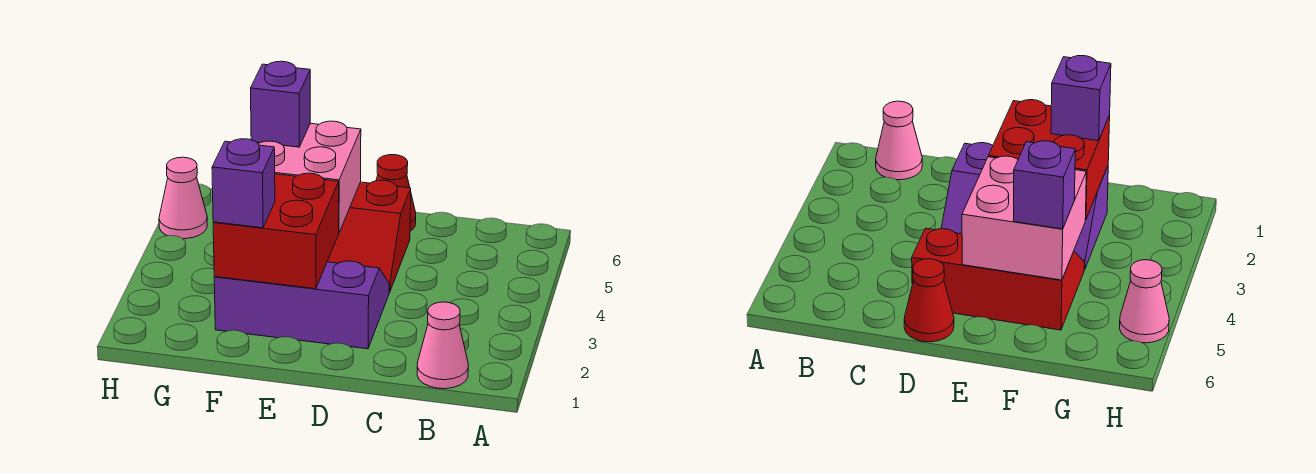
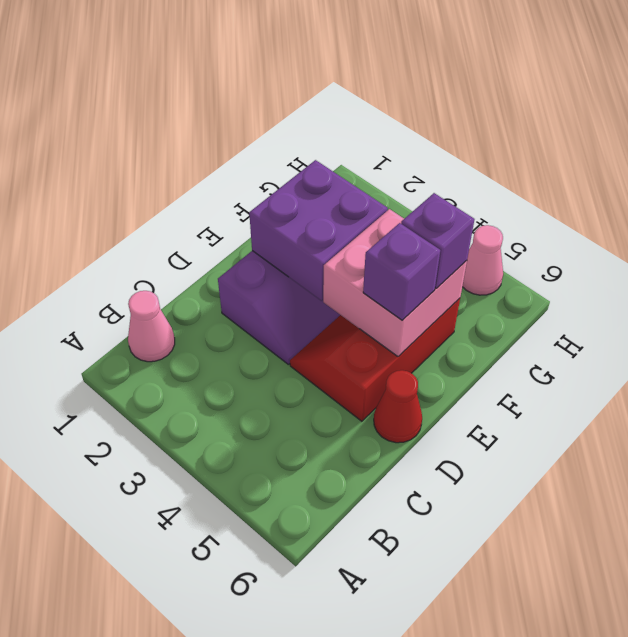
red 2x2 brick [213,173,339,289] -> purple 2x2 brick [249,160,388,301]
purple 1x1 brick [212,139,275,228] -> purple 1x1 brick moved to [363,223,440,320]

